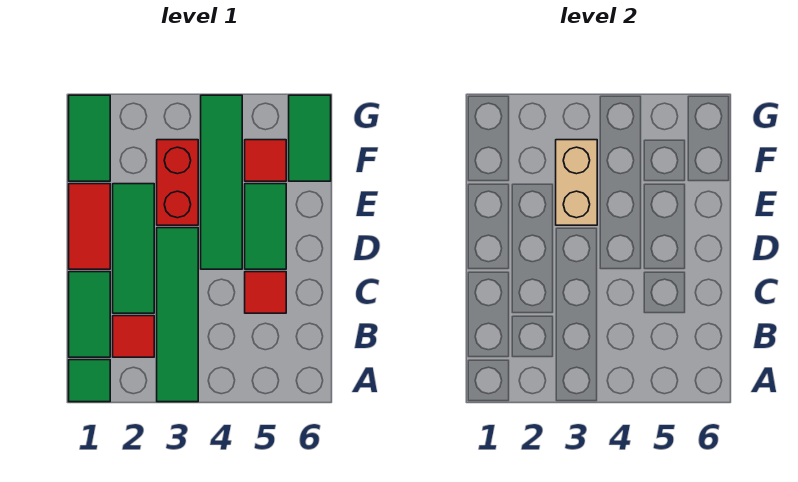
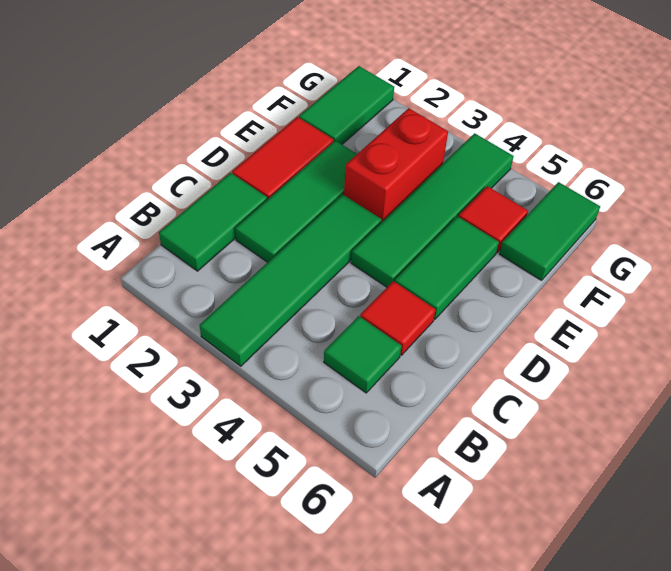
green 1x1 tile [69,360,110,402] -> green 1x1 tile moved to [324,316,401,393]
red 1x1 tile [113,316,154,357] -> none
tan 1x2 brick [556,140,597,225] -> none

